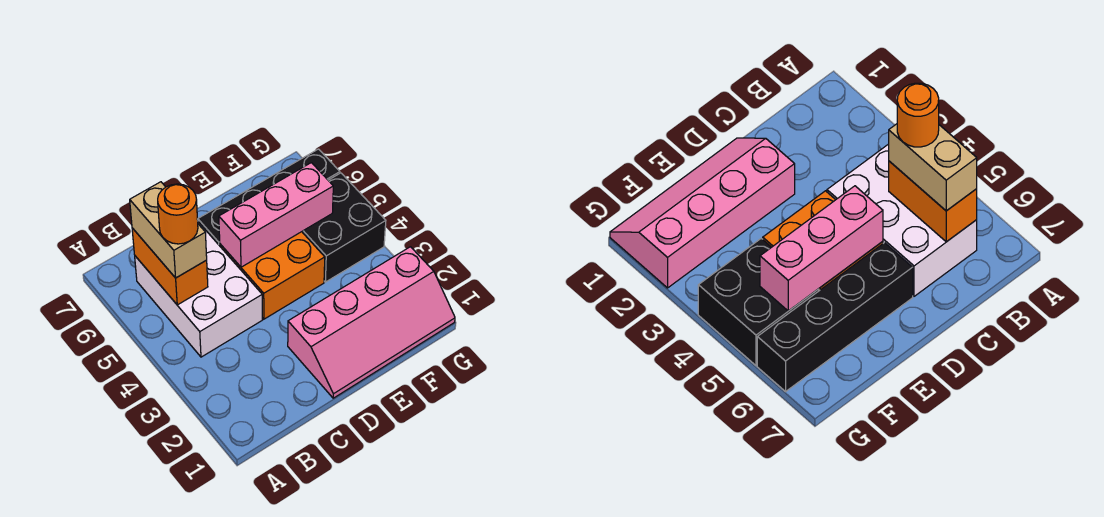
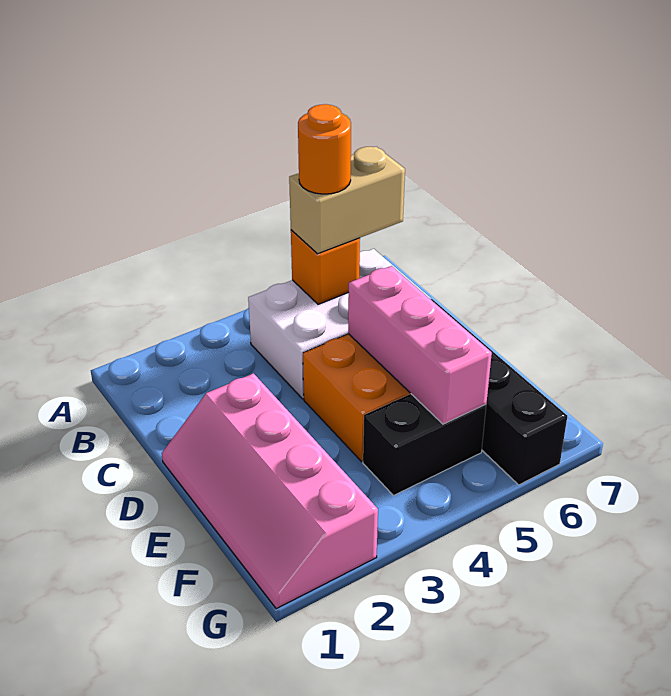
orange 1x2 brick [132,228,208,305] -> orange 1x1 brick [291,230,360,304]
black 2x2 brick [302,173,386,282] -> black 1x2 brick [363,394,486,496]

